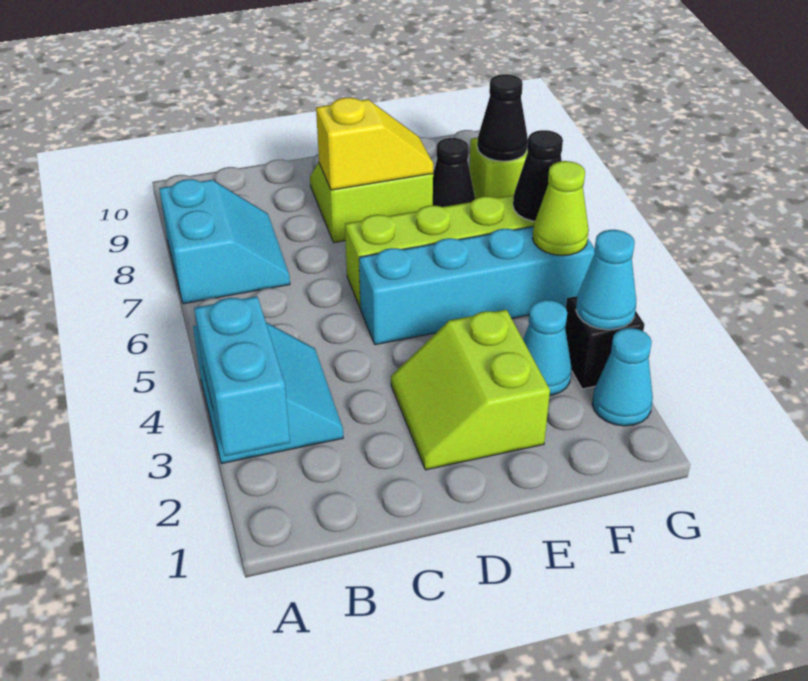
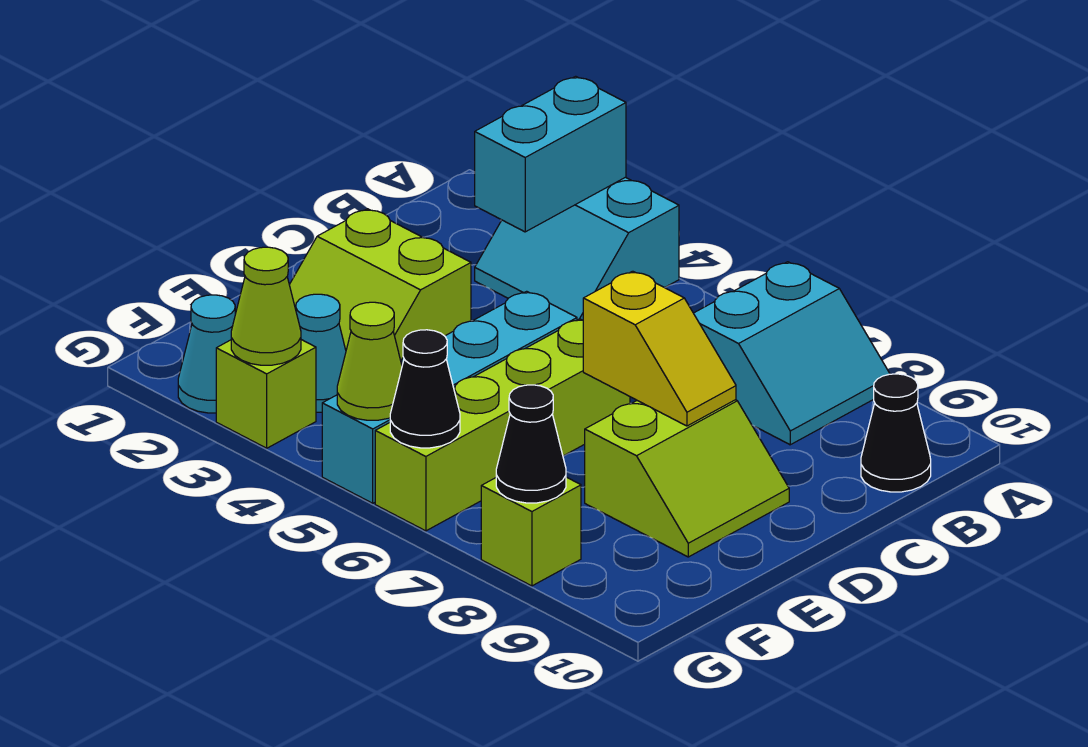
cyan 1x2 brick [194,296,290,456] -> cyan 1x2 brick turned to [475,76,626,232]
cyan 2x2 slope [159,179,290,304] -> cyan 2x2 slope turned to [694,262,890,445]
lime 2x2 slope [391,310,550,470] -> lime 2x2 slope turned to [289,209,471,360]
yellow 1x2 slope [316,98,433,190] -> yellow 1x2 slope turned to [583,271,736,426]
black 1x1 cone [433,138,475,207] -> black 1x1 cone moved to [861,374,931,492]
black 1x1 brick [565,296,644,389] -> lime 1x1 brick [216,340,316,448]
cyan 1x1 cone [576,230,636,330] -> lime 1x1 cone [231,247,301,365]

